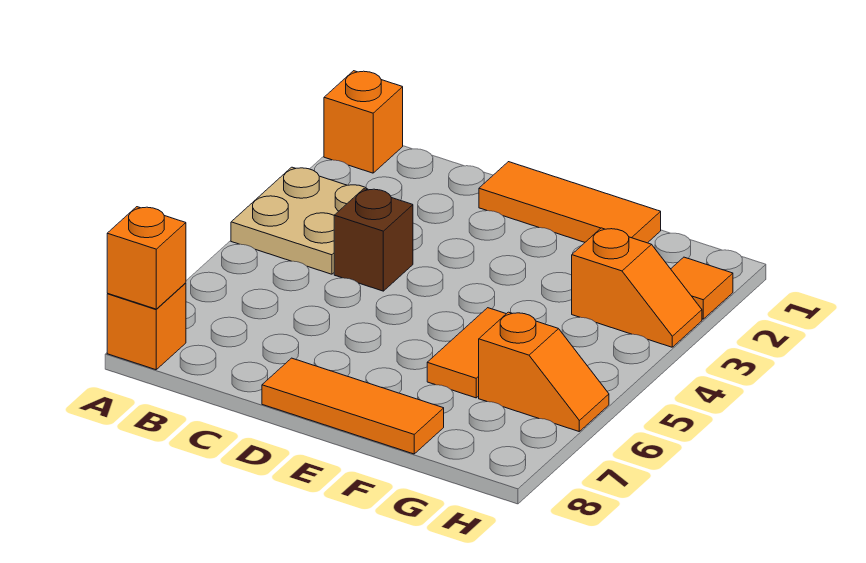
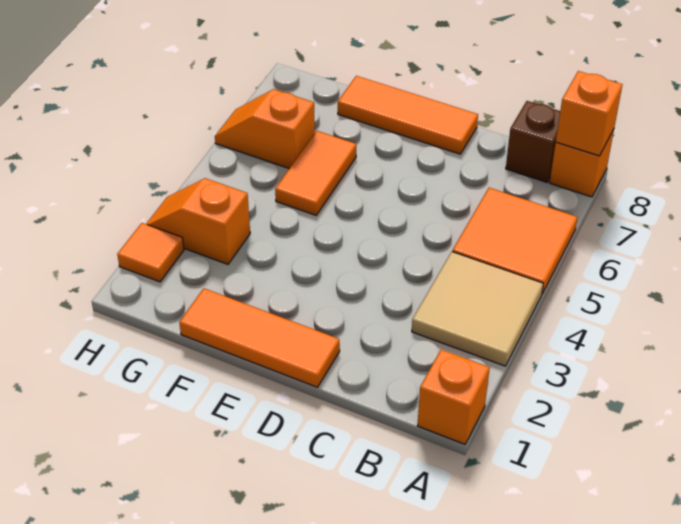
tan 2x2 plate [231,167,368,274] -> tan 2x2 tile [412,252,543,366]
none -> orange 2x2 tile [452,188,577,294]
brown 1x1 brick [334,189,413,291] -> brown 1x1 brick moved to [506,101,560,182]

